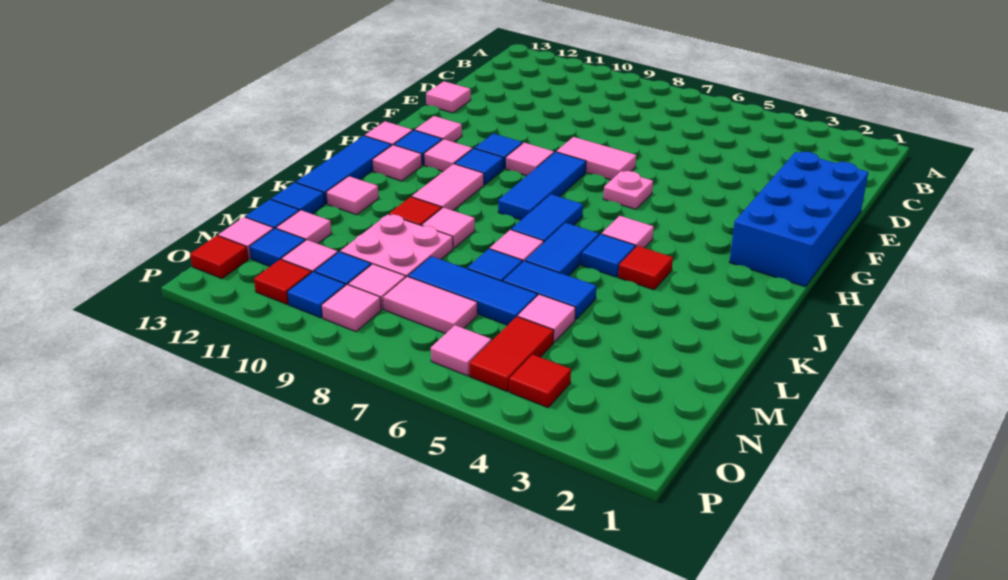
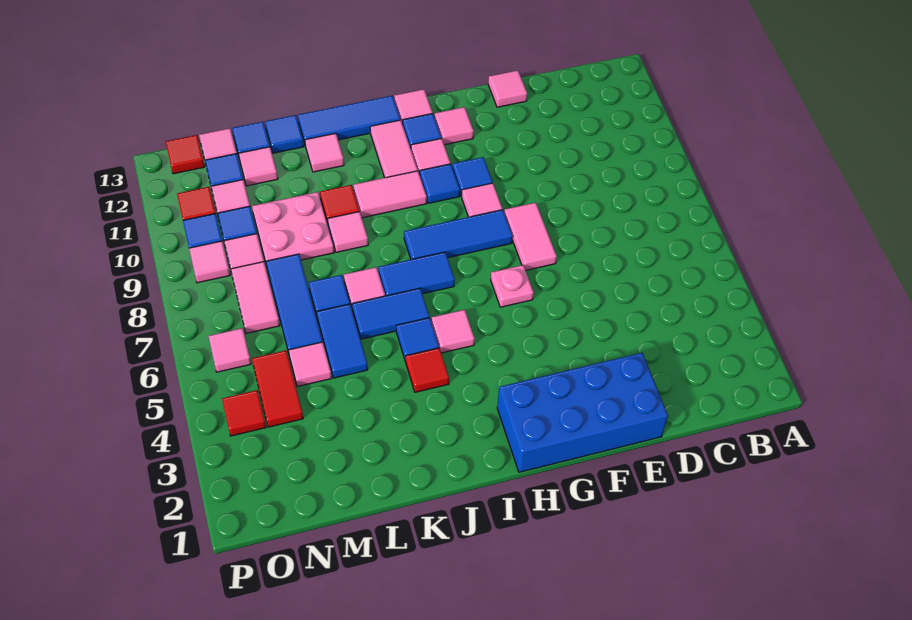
pink 1x1 tile [372,145,422,181] -> pink 1x2 tile [370,120,418,178]
red 1x2 tile [469,317,554,391] -> red 1x2 tile turned to [252,350,303,427]

